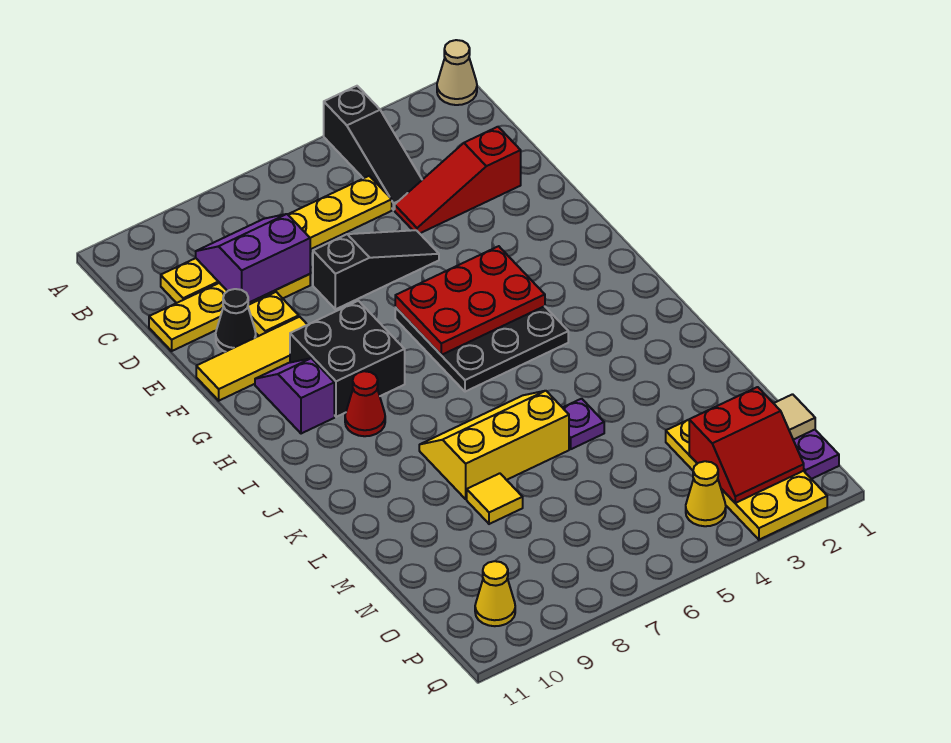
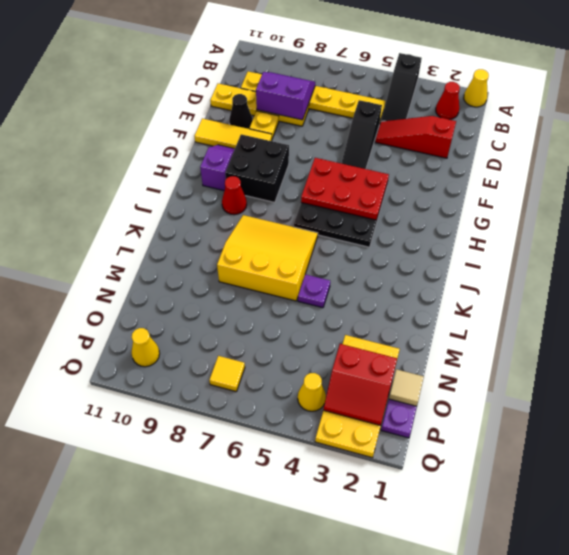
tan 1x1 cone [437,40,477,105] -> yellow 1x1 cone [464,69,489,107]
none -> red 1x1 cone [436,82,460,119]
black 1x3 slope [313,230,439,309] -> black 1x3 slope turned to [341,100,382,169]
yellow 2x3 slope [419,391,569,499] -> yellow 3x3 slope [217,215,318,301]
yellow 1x1 tile [467,473,523,524] -> yellow 1x1 tile moved to [209,356,245,392]

